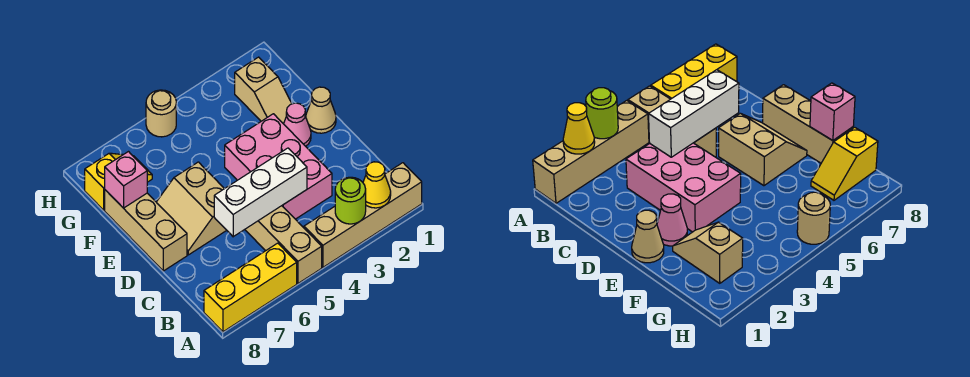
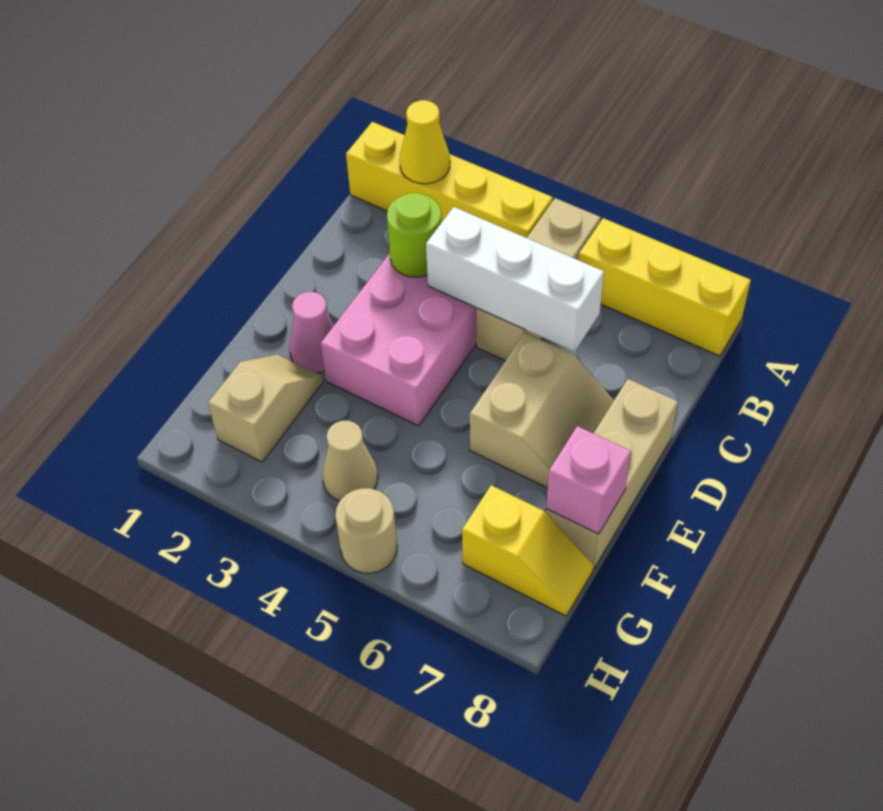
tan 1x4 brick [304,163,422,267] -> yellow 1x4 brick [346,122,553,238]
lime 1x1 round brick [335,177,366,224] -> lime 1x1 round brick moved to [387,193,442,277]
tan 1x1 cone [306,87,336,133] -> tan 1x1 cone moved to [322,421,378,501]
yellow 1x2 slope [85,153,152,210] -> yellow 1x2 slope turned to [462,485,594,616]

